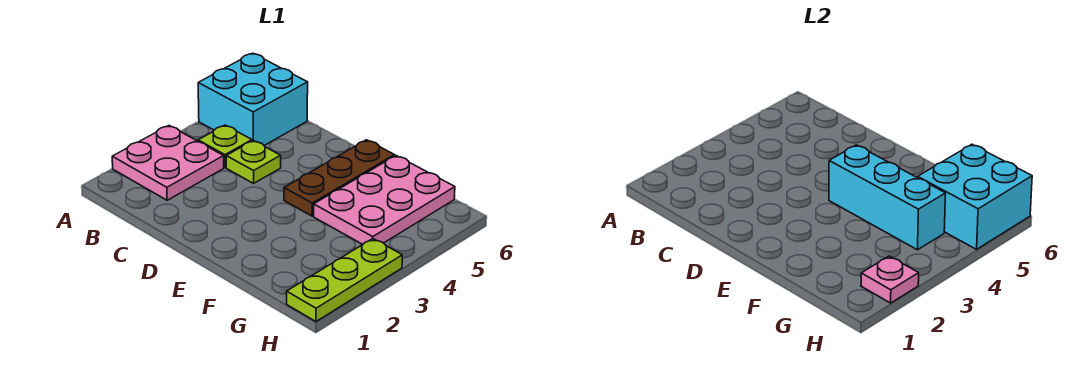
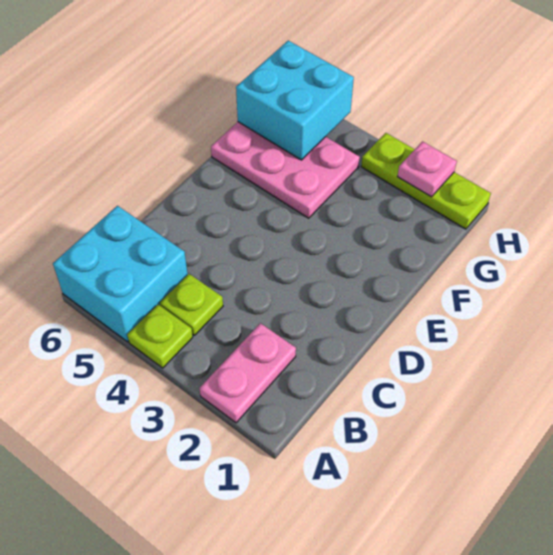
pink 2x2 plate [112,126,224,200] -> pink 1x2 plate [199,323,296,423]
lime 1x1 plate [226,140,281,183] -> lime 1x1 plate moved to [127,305,193,368]
brown 1x3 plate [284,140,395,216] -> none
cyan 1x3 brick [829,145,946,250] -> none

